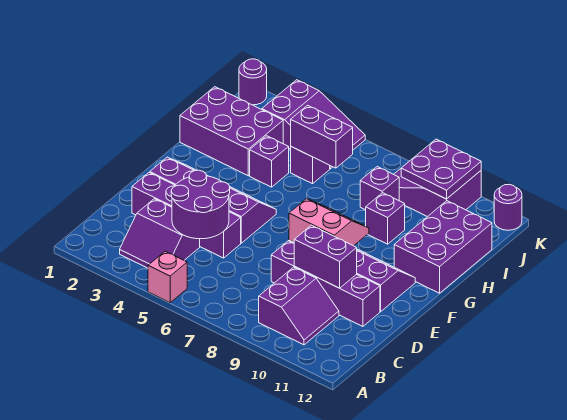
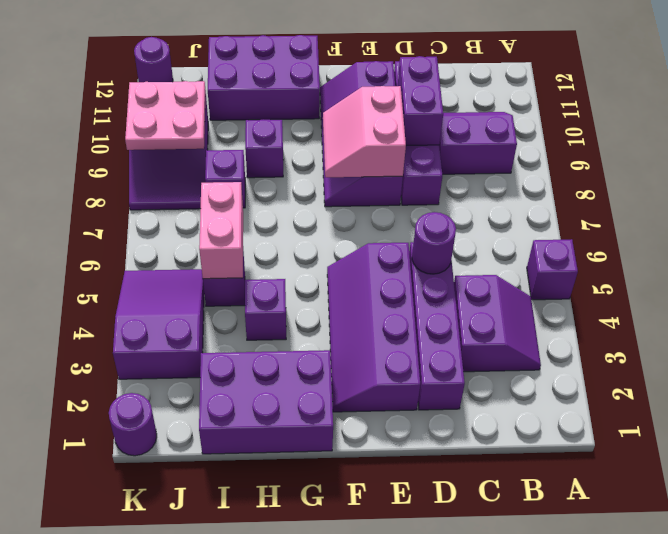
pink 1x1 brick [148,251,187,303] -> purple 1x1 brick [527,239,578,300]
purple 2x2 round brick [171,170,230,239] -> purple 1x1 round brick [412,212,456,274]
purple 2x3 brick [180,87,283,176] -> purple 2x3 brick turned to [199,350,333,454]
purple 1x2 brick [291,105,353,168] -> pink 1x2 brick [199,182,243,279]
purple 2x2 plate [401,139,481,199] -> pink 2x2 plate [125,81,206,150]

